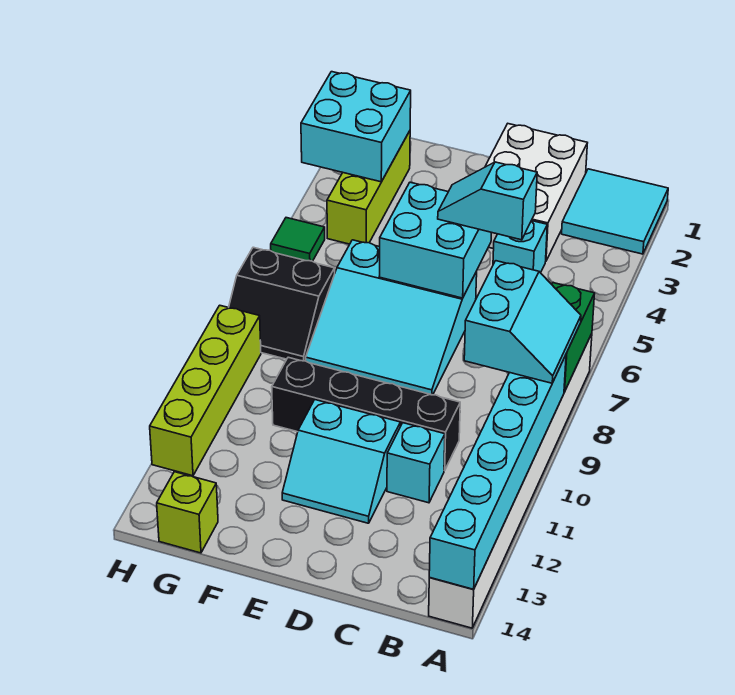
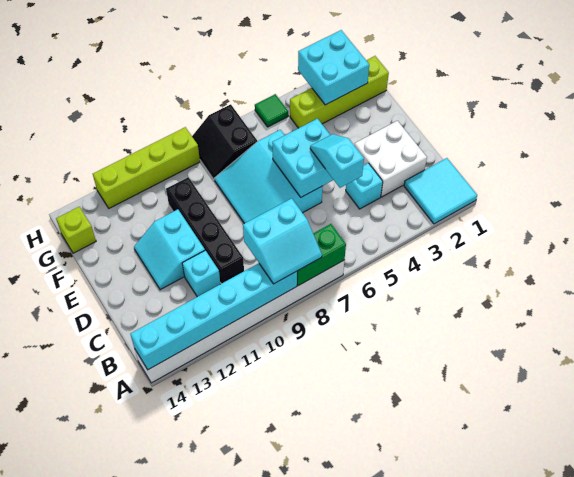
white 2x3 brick [485,124,587,261] -> white 2x2 brick [354,121,427,197]
lime 1x3 brick [327,131,410,244] -> lime 1x4 brick [290,56,389,128]

